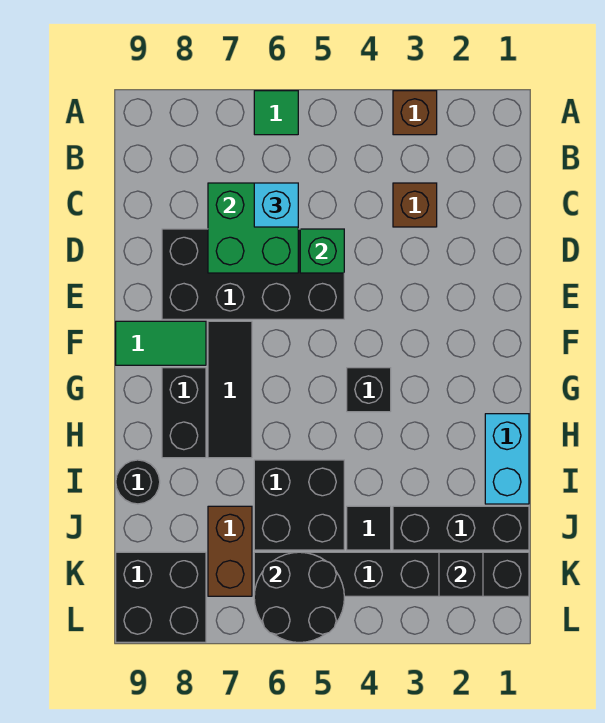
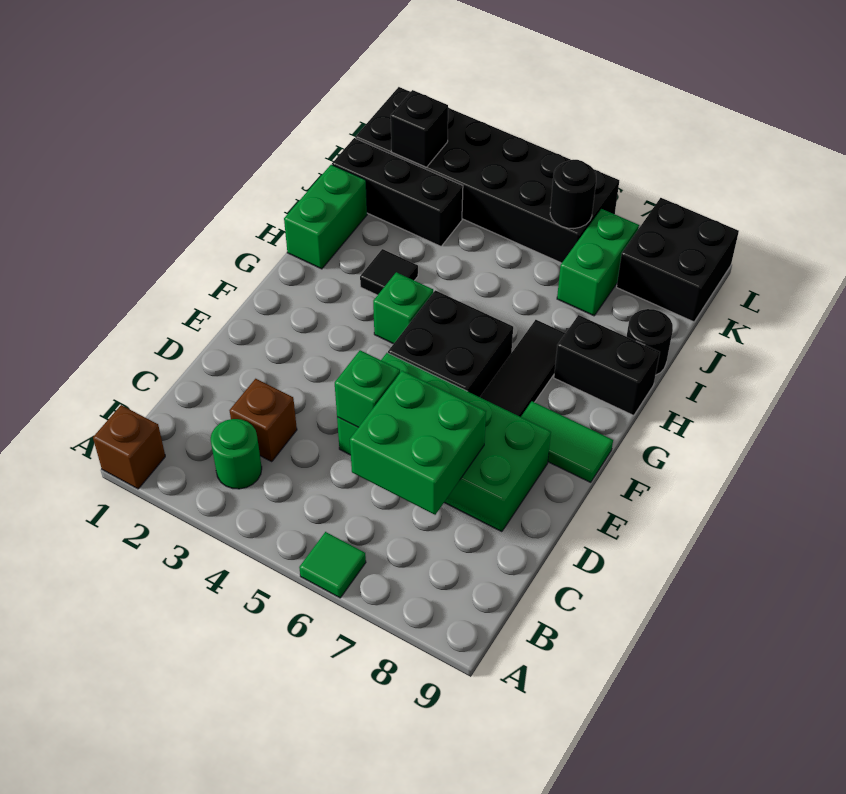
brown 1x1 brick [393,91,437,135] -> brown 1x1 brick moved to [93,405,165,489]
none -> green 1x1 round brick [211,419,262,489]
cyan 1x1 brick [254,183,298,227] -> none
black 2x4 brick [162,229,344,319] -> green 2x4 brick [337,353,551,532]
black 1x1 brick [347,368,391,412] -> green 1x1 brick [373,272,433,344]
black 1x2 brick [162,368,206,458] -> black 1x2 brick turned to [554,315,660,416]
cyan 1x2 brick [485,414,529,504] -> green 1x2 brick [284,165,367,269]
black 2x2 brick [254,460,344,550] -> black 2x2 brick moved to [388,290,513,397]
black 1x1 tile [347,506,391,550] -> black 1x1 tile moved to [360,249,418,295]
brown 1x2 brick [208,506,252,596] -> green 1x2 brick [557,209,639,316]
black 1x6 brick [254,552,529,596] -> black 2x6 brick [355,87,619,263]
black 2x2 round brick [254,552,344,642] -> black 1x1 round brick [550,160,596,229]

